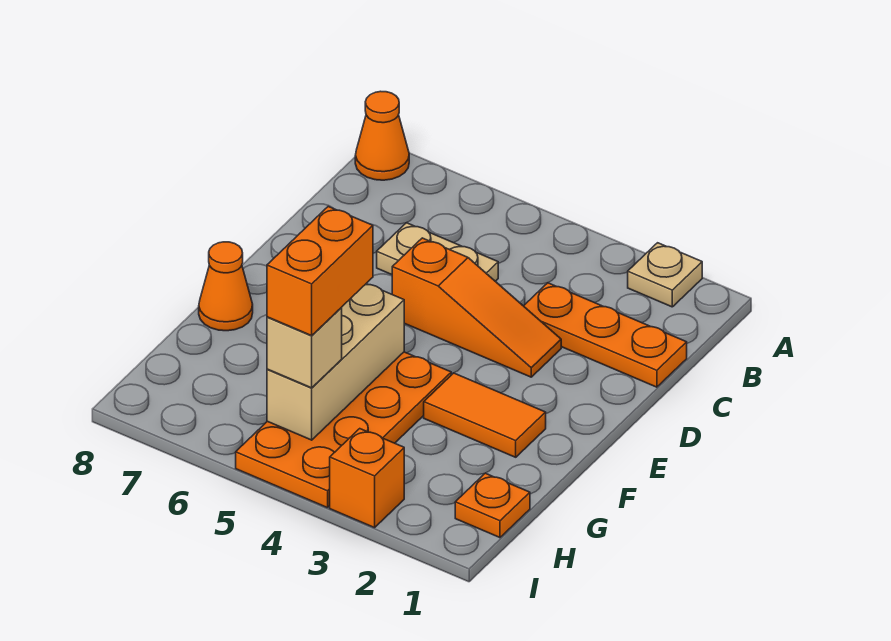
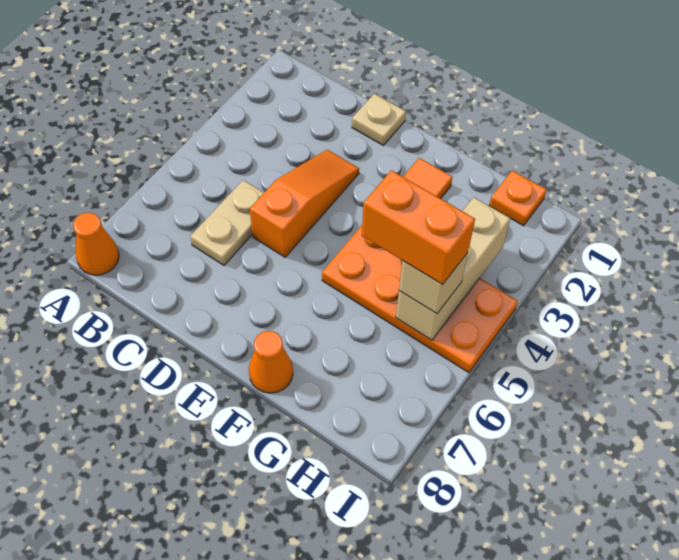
tan 1x1 plate [628,243,702,307] -> tan 1x1 plate moved to [352,94,406,145]
orange 1x3 plate [524,283,687,387] -> none
tan 1x3 brick [267,284,404,440] -> tan 1x3 brick turned to [396,197,510,340]
orange 1x1 brick [330,429,404,528] -> none

